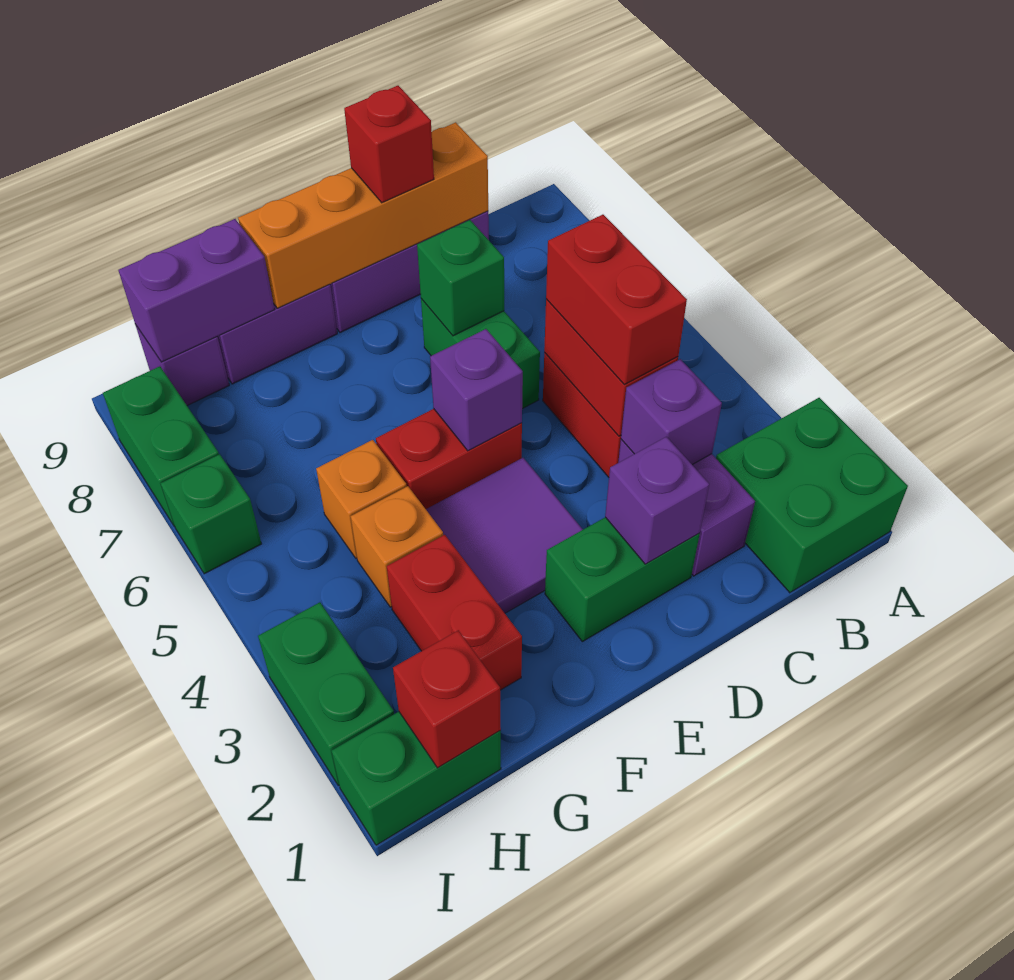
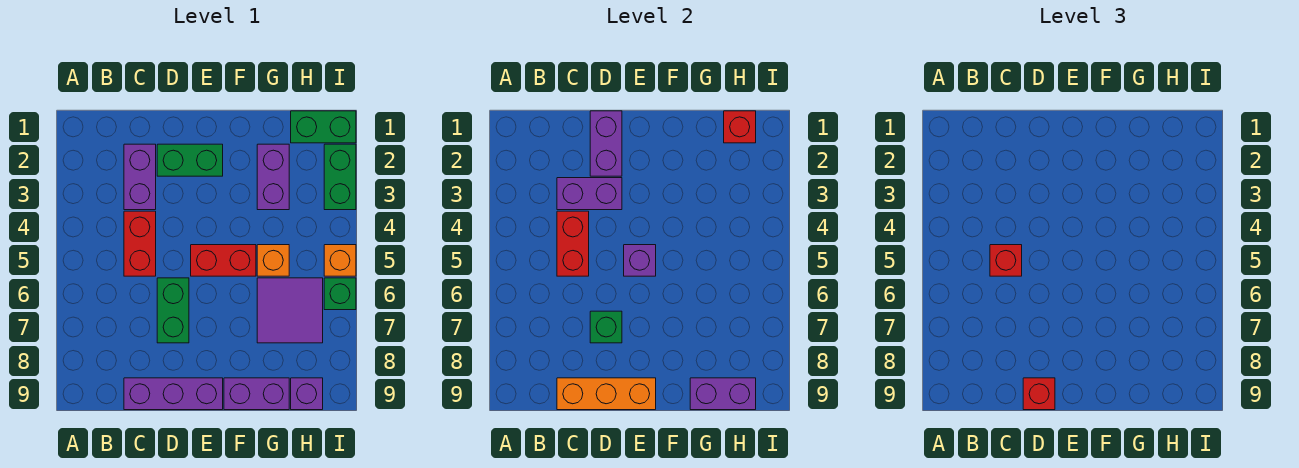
green 2x2 brick [716,398,908,593] -> none
purple 1x1 brick [621,359,722,465] -> purple 1x2 brick [557,178,622,210]
red 1x2 brick [546,215,687,385] -> red 1x1 brick [990,245,1022,276]
orange 1x4 brick [238,122,488,308] -> orange 1x3 brick [557,378,656,410]
purple 1x1 brick [605,437,709,564] -> purple 1x2 brick [590,111,622,176]
purple 2x2 tile [426,458,583,613] -> purple 2x2 tile moved to [257,278,323,343]
red 1x2 brick [387,535,522,690] -> purple 1x2 brick [257,144,289,210]
orange 1x1 brick [351,486,443,607] -> orange 1x1 brick moved to [324,245,356,276]
green 1x2 brick [103,366,219,527] -> none

